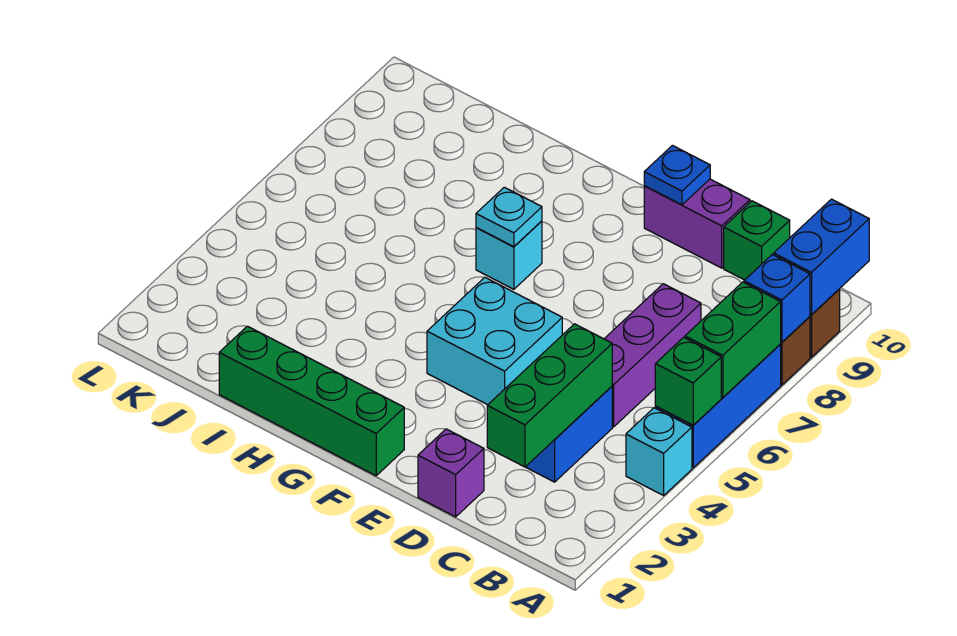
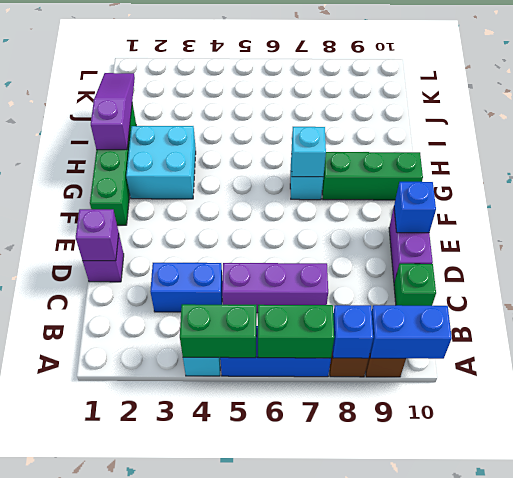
green 1x1 brick [655,337,721,425] -> green 1x2 brick [180,304,256,358]
green 1x3 brick [487,324,612,467] -> green 1x3 brick moved to [322,152,423,200]
none -> purple 1x1 brick [76,209,119,261]
cyan 2x2 brick [427,278,562,405] -> cyan 2x2 brick moved to [126,126,196,199]
blue 1x1 plate [644,146,710,205] -> blue 1x1 brick [394,182,436,233]
cyan 1x1 plate [476,187,542,247] -> cyan 1x1 brick [291,127,326,177]
none -> purple 1x3 slope [91,73,135,150]

